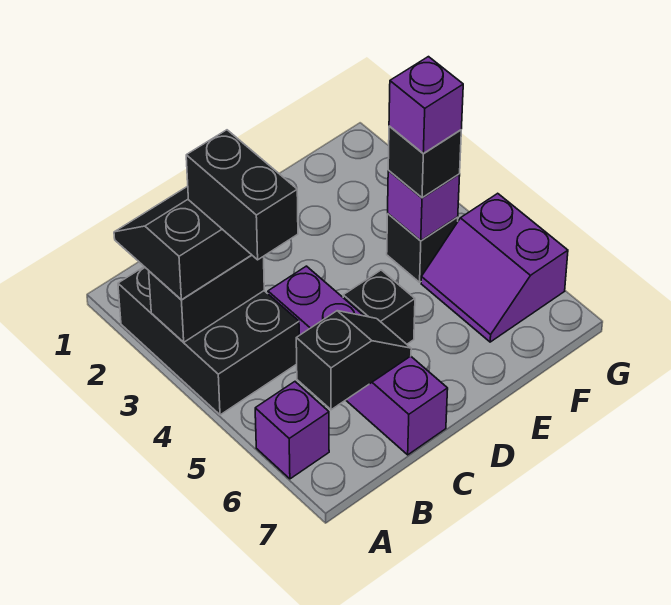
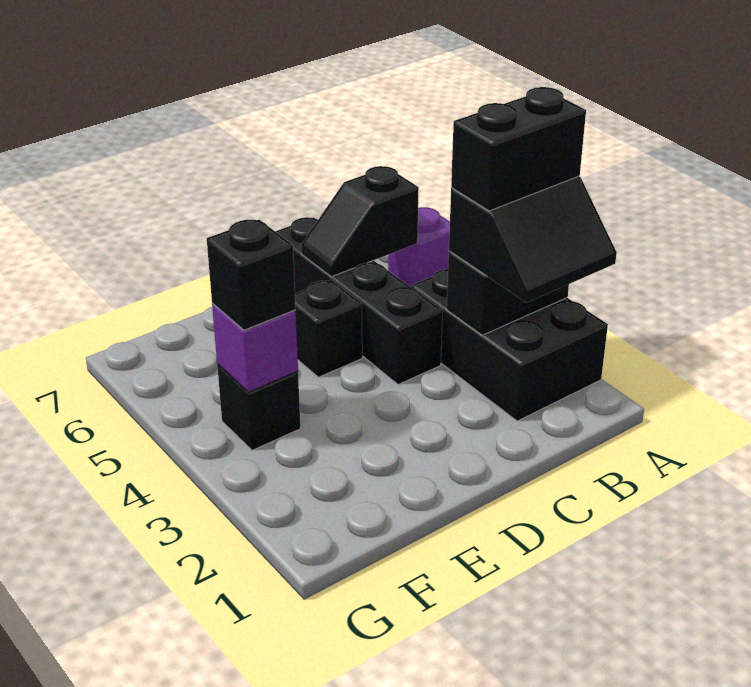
black 1x2 brick [186,130,298,260] -> black 1x2 brick turned to [451,87,586,211]
purple 1x4 brick [268,266,448,455] -> black 1x4 brick [275,217,443,385]
purple 1x1 brick [389,57,463,153] -> none
purple 2x2 slope [421,193,568,342] -> none

